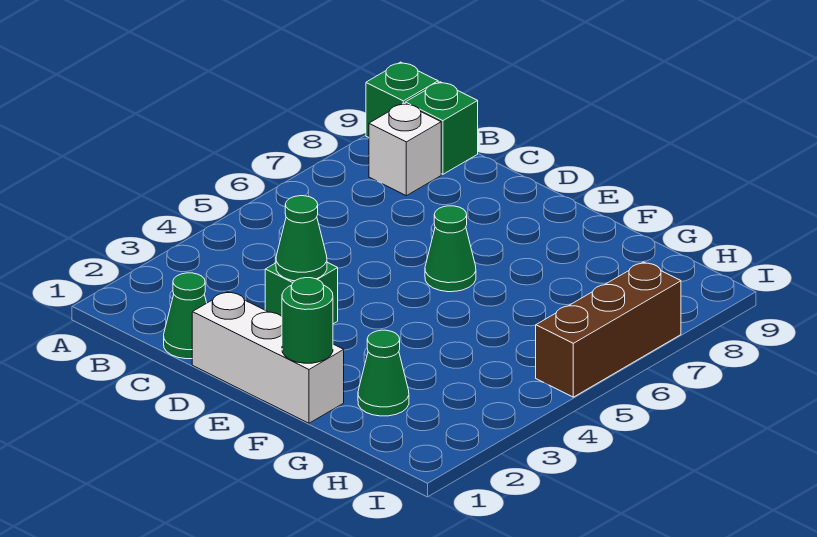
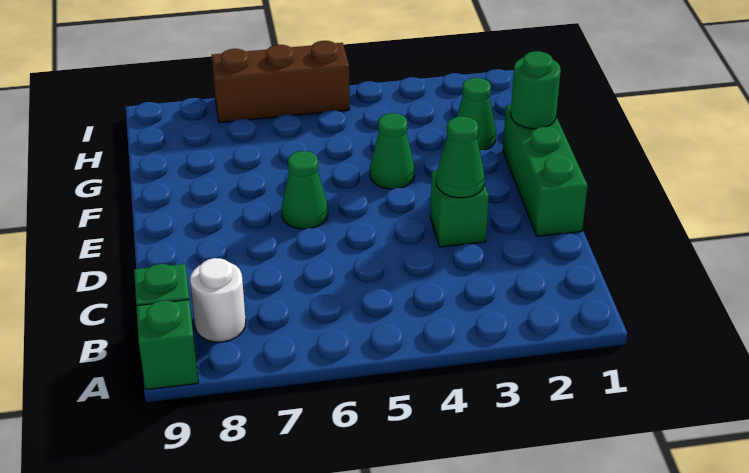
white 1x1 brick [369,103,441,196] -> white 1x1 round brick [190,258,246,342]
green 1x1 cone [164,273,207,359] -> green 1x1 cone moved to [370,113,415,189]
white 1x3 brick [192,292,344,423] -> green 1x3 brick [503,105,588,236]

